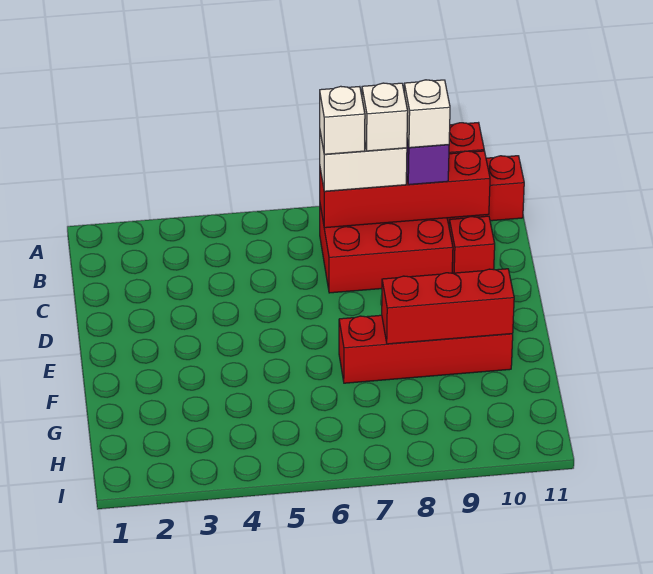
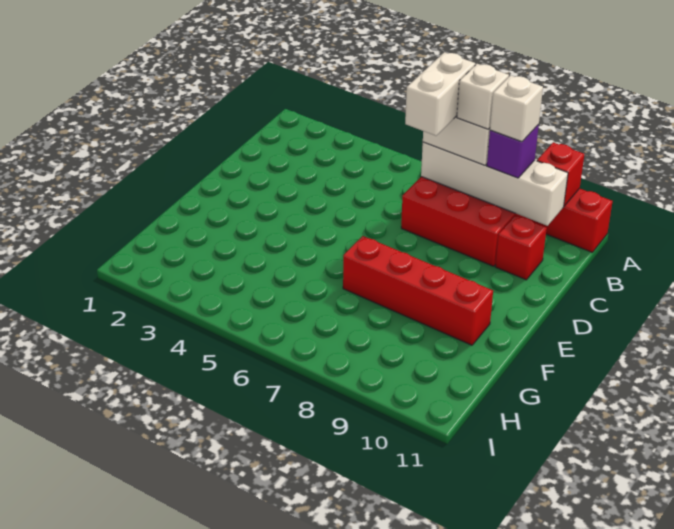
red 1x4 brick [320,151,490,228] -> white 1x4 brick [421,142,568,226]
white 1x1 brick [320,86,365,154] -> white 1x2 brick [405,52,475,136]
red 1x3 brick [382,269,514,344] -> none

